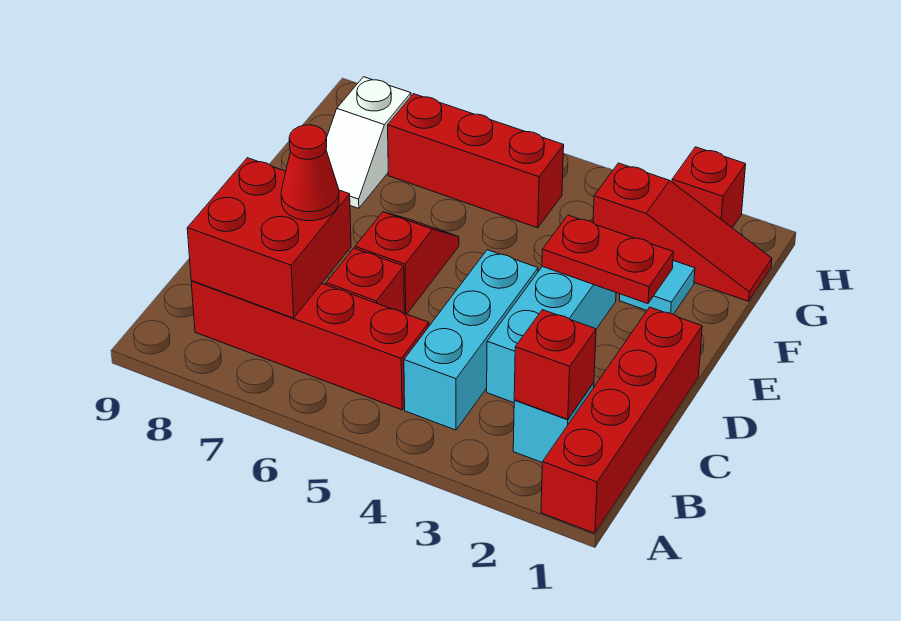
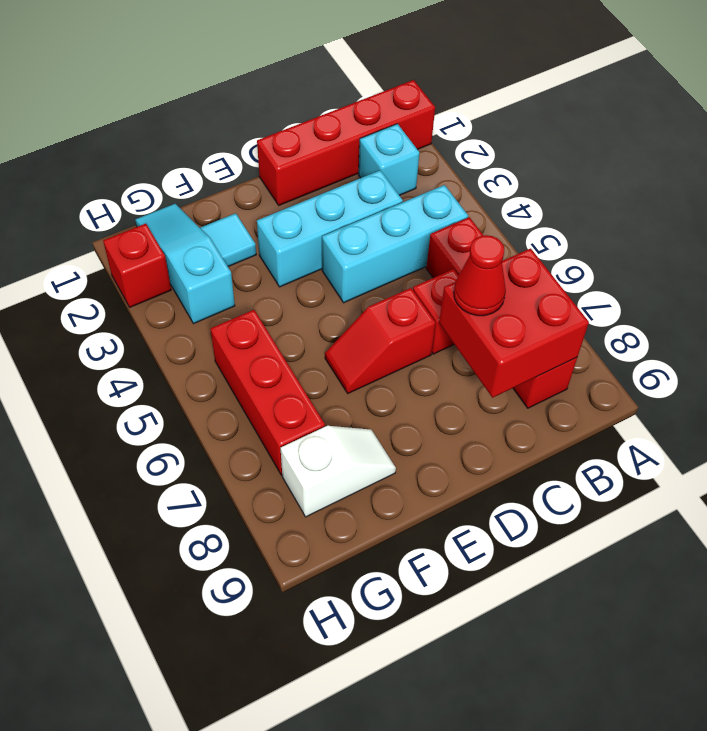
red 1x1 brick [514,310,596,419] -> none
red 1x2 plate [542,215,673,304] -> none
red 1x3 slope [593,163,772,301] -> cyan 1x3 slope [135,204,235,324]

